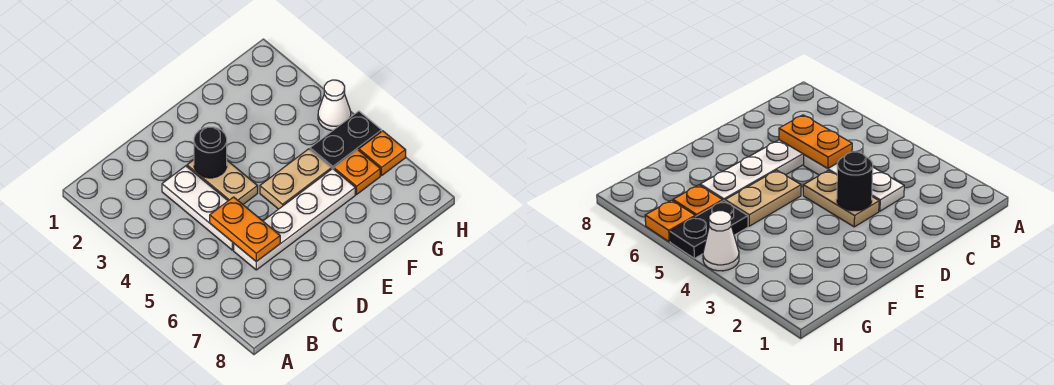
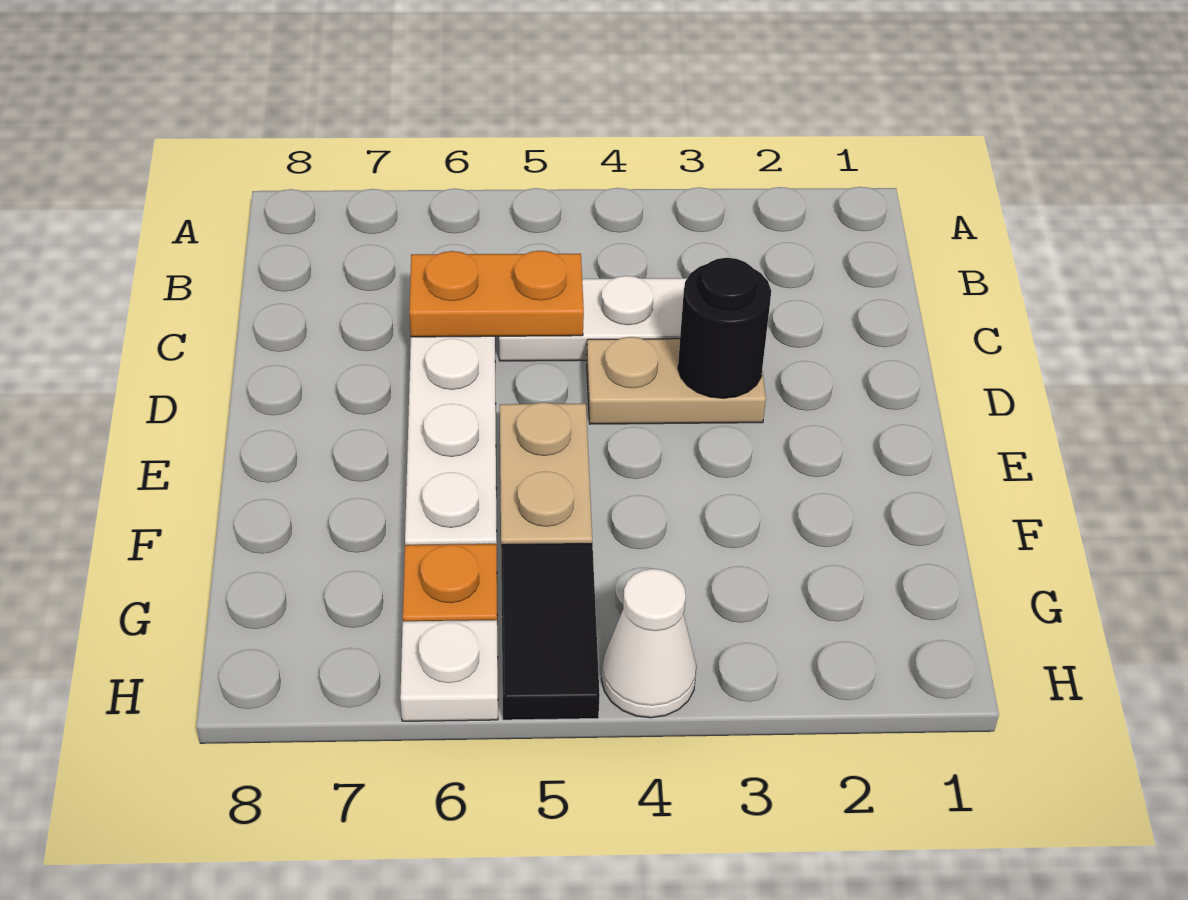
black 1x2 plate [310,111,382,169] -> black 1x2 tile [501,543,600,720]
orange 1x1 plate [359,131,406,175] -> white 1x1 plate [400,620,498,721]

